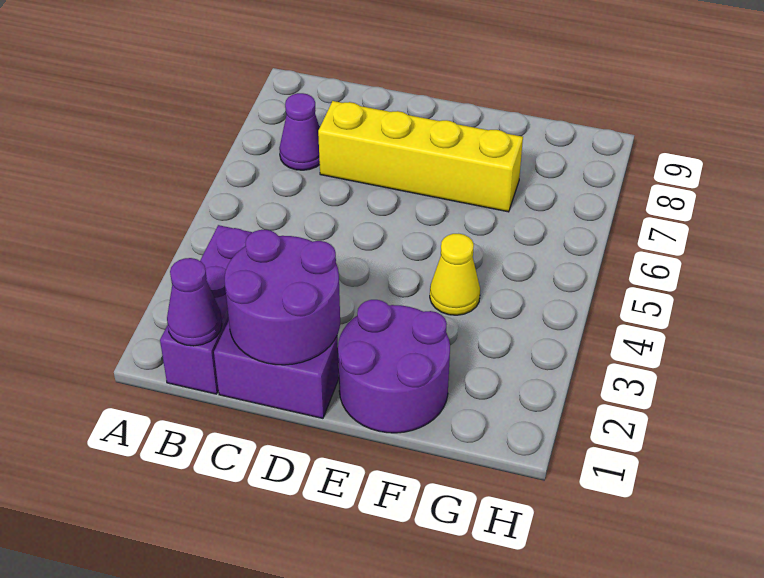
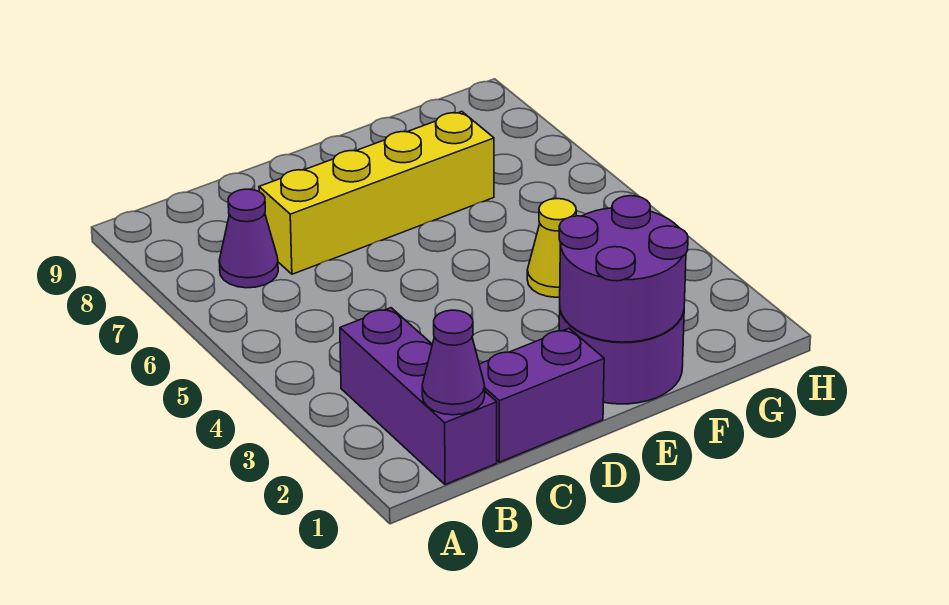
purple 2x2 round brick [225,230,340,365] -> purple 2x2 round brick moved to [559,196,688,342]

